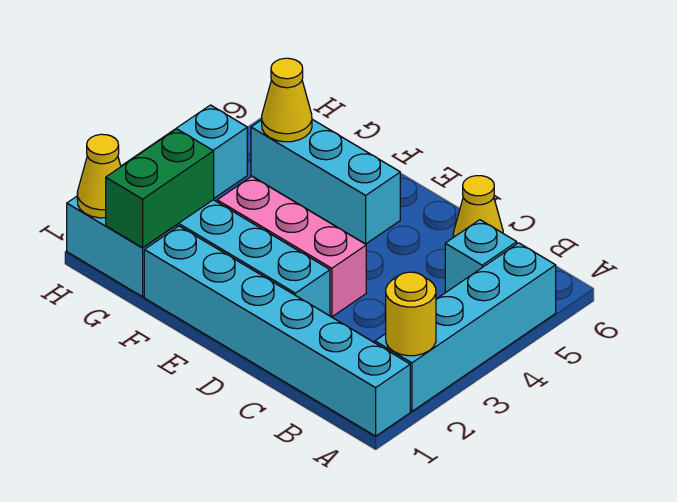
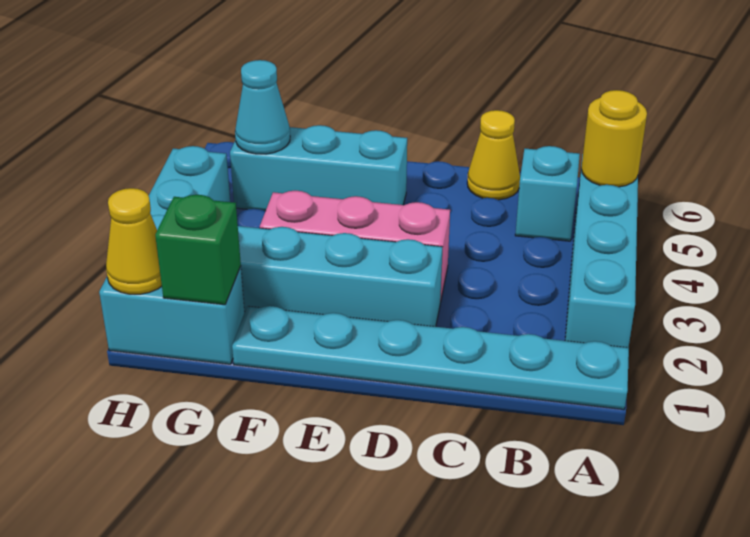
cyan 1x6 brick [144,226,410,436] -> cyan 1x6 plate [232,306,629,410]
yellow 1x1 round brick [386,272,436,356] -> yellow 1x1 round brick moved to [581,90,647,187]
green 1x2 brick [106,129,214,248] -> green 1x1 brick [155,195,241,305]
yellow 1x1 cone [262,58,312,142] -> cyan 1x1 cone [235,60,290,154]

